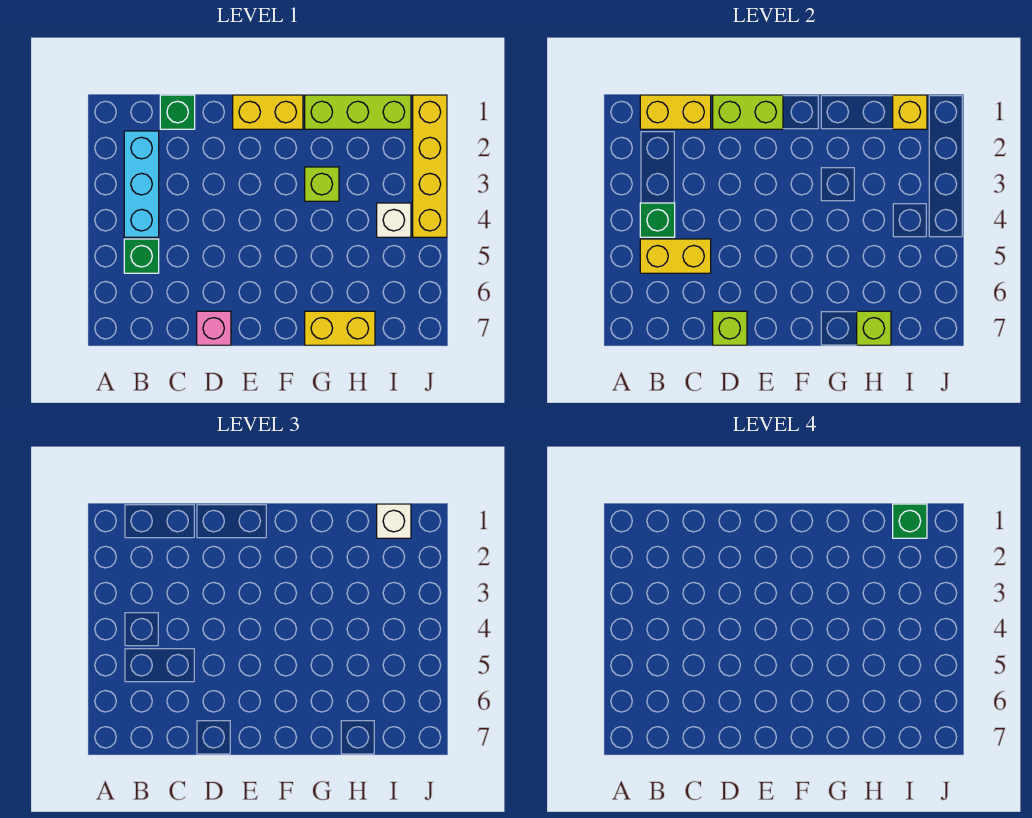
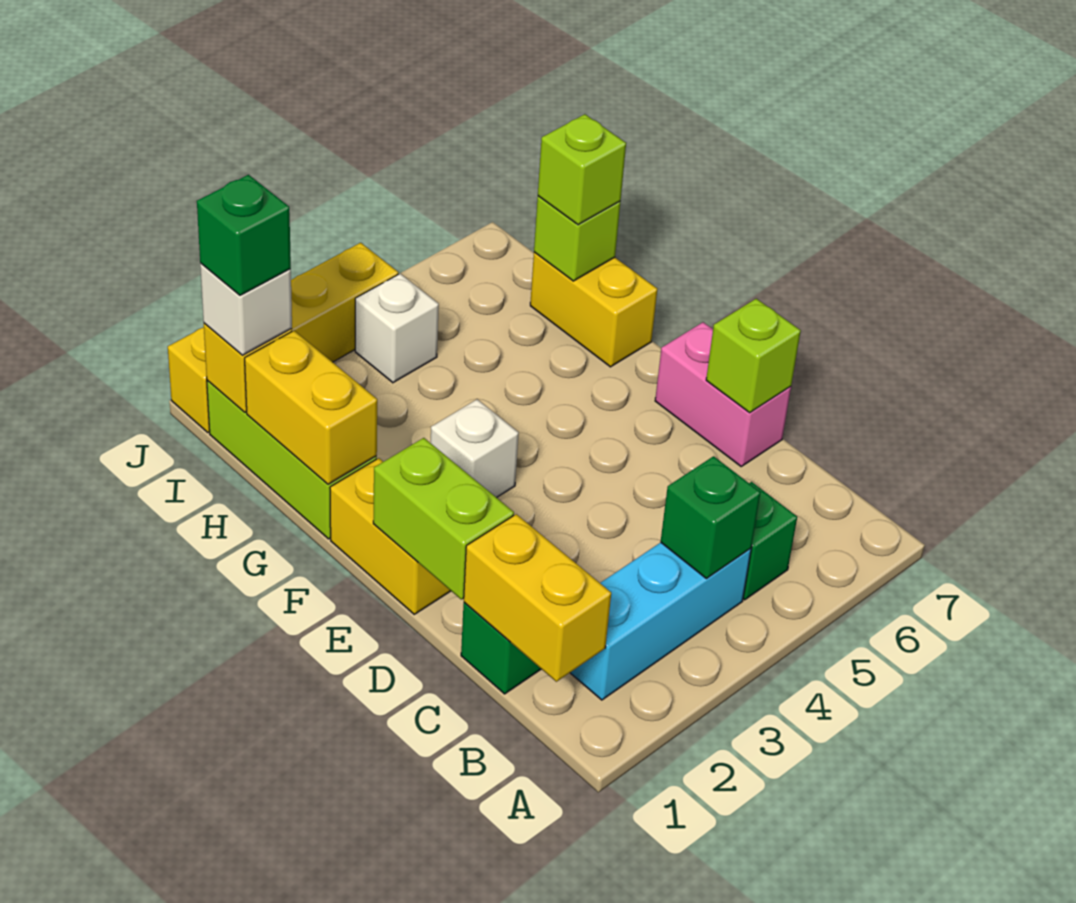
yellow 1x2 brick [640,239,711,273] -> yellow 1x2 brick moved to [245,331,377,484]
pink 1x1 brick [197,311,231,345] -> pink 1x2 brick [655,322,791,466]
none -> white 1x1 brick [431,399,519,498]
lime 1x1 brick [305,167,339,201] -> lime 1x1 brick moved to [538,114,626,225]

